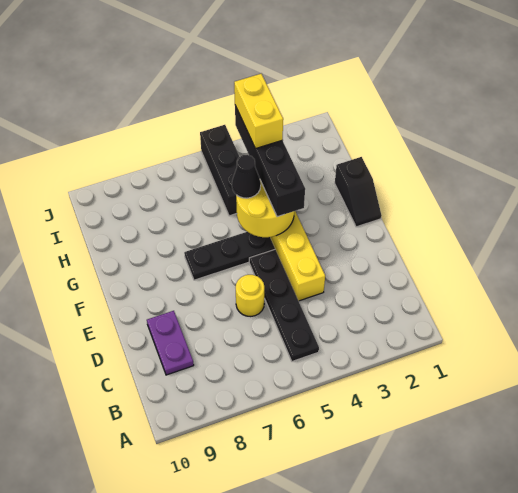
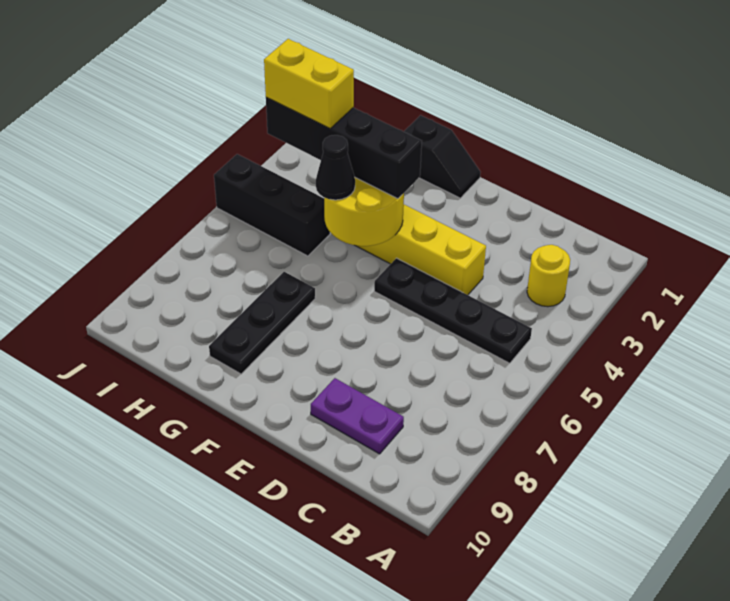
yellow 1x1 round brick [236,275,264,316] -> yellow 1x1 round brick moved to [527,245,570,307]
black 1x3 plate [184,232,275,280] -> black 1x3 plate moved to [209,272,315,374]

